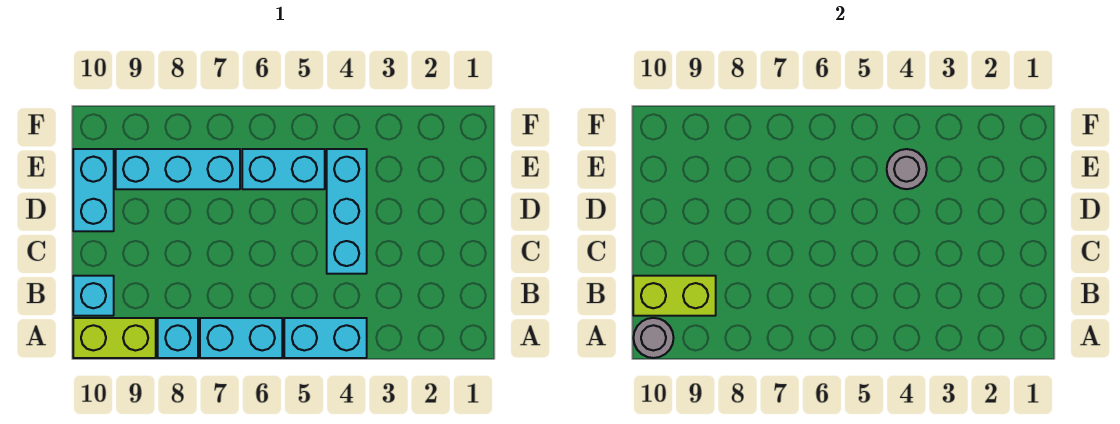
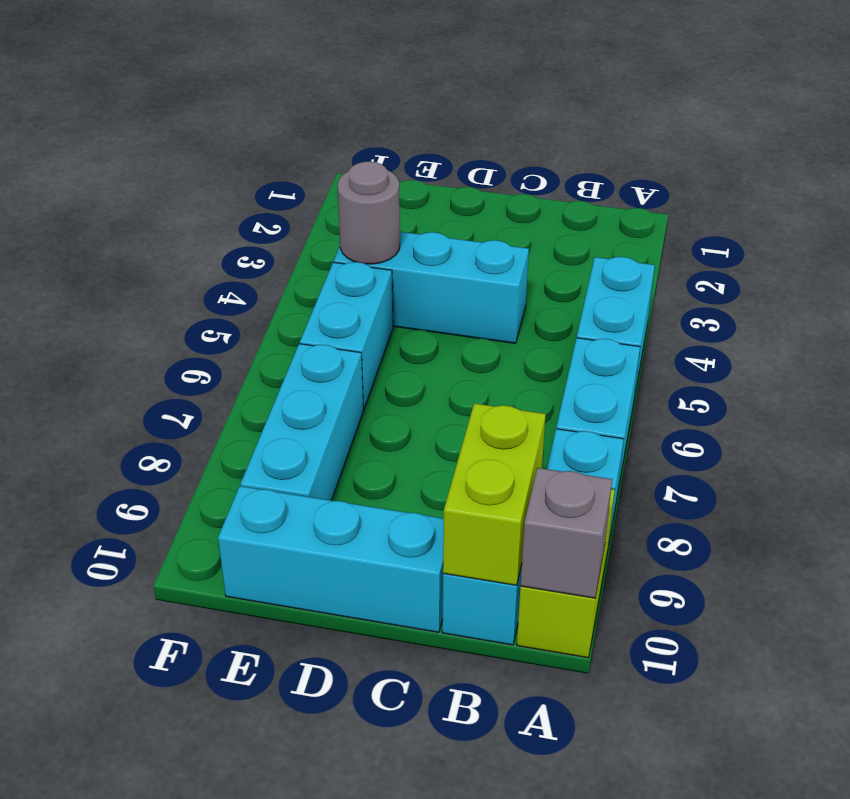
grey 1x1 round brick [633,318,674,358] -> grey 1x1 brick [521,468,612,598]
cyan 1x2 brick [73,149,114,231] -> cyan 1x3 brick [218,486,444,633]

